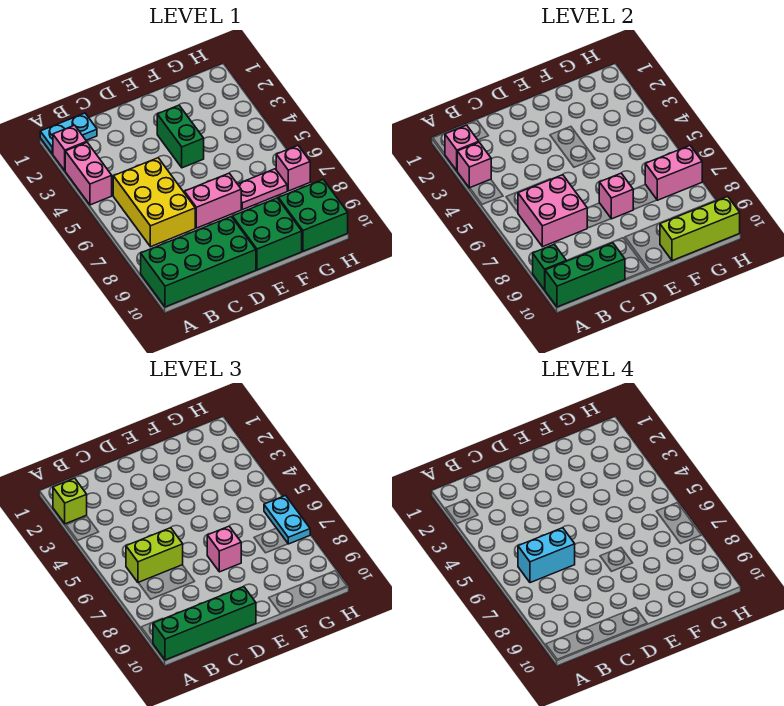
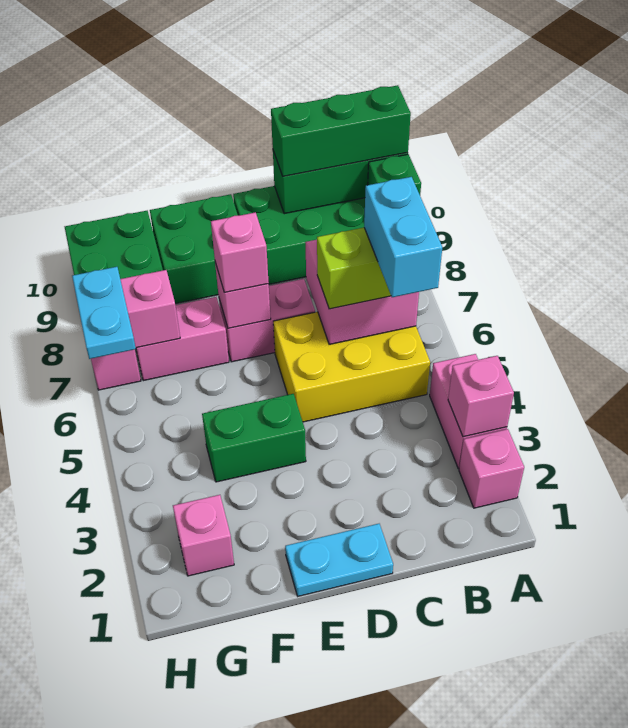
cyan 1x2 plate [40,113,97,154] -> cyan 1x2 plate moved to [285,524,393,596]
pink 1x1 brick [445,125,479,171] -> pink 1x1 brick moved to [173,495,234,576]
lime 1x1 brick [53,478,87,524] -> none
green 1x4 brick [153,586,256,660] -> green 1x3 brick [271,85,411,176]
yellow 2x3 brick [113,158,195,247] -> yellow 2x3 brick turned to [273,312,430,422]
cyan 1x2 brick [518,528,575,583] -> cyan 1x2 brick turned to [364,177,442,297]
green 1x2 brick [157,105,204,168] -> green 1x2 brick turned to [202,394,306,482]
pink 1x2 plate [238,169,287,210] -> pink 1x2 brick [136,297,229,381]
lime 1x3 brick [660,196,740,261] -> none

